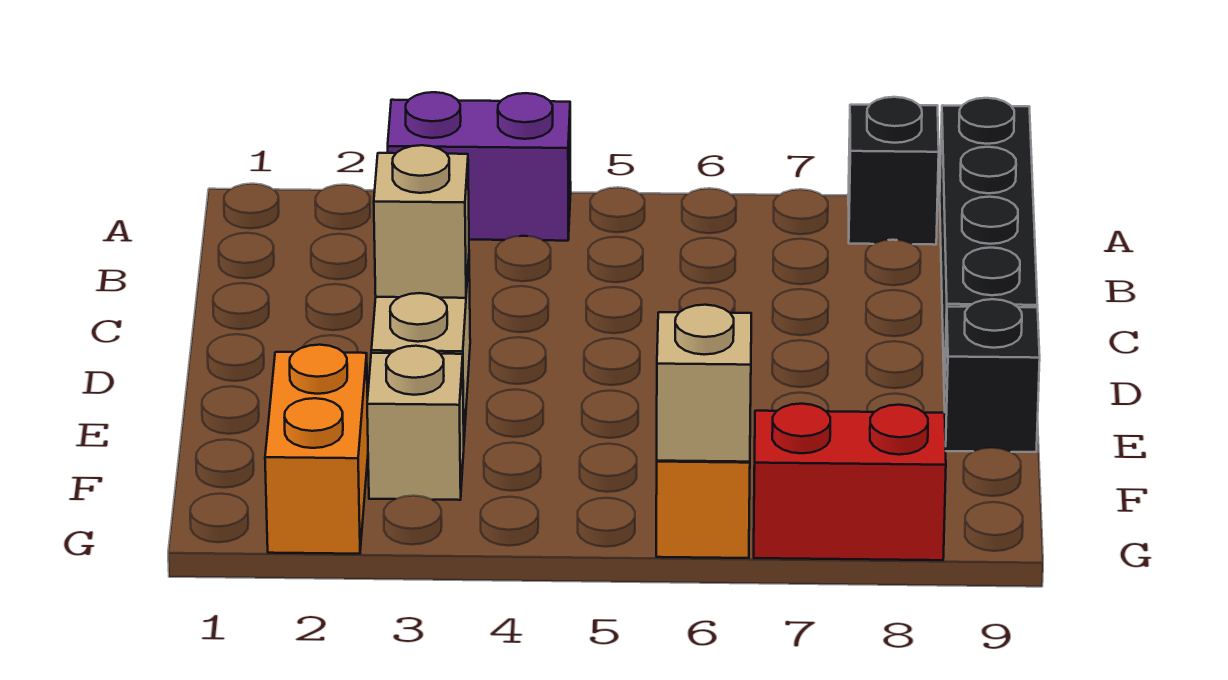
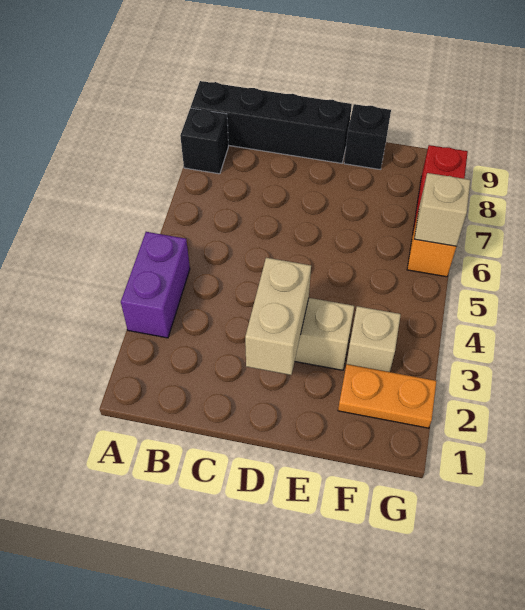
tan 1x1 brick [374,145,469,298] -> tan 1x2 brick [245,258,311,375]
orange 1x2 brick [265,345,368,554] -> orange 1x2 plate [338,364,436,428]

